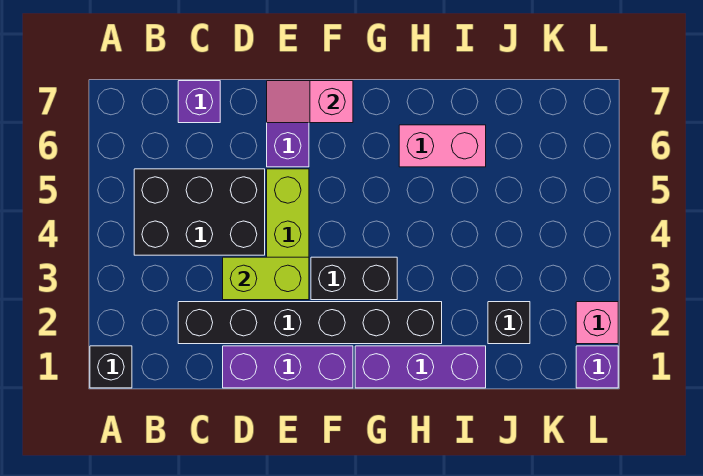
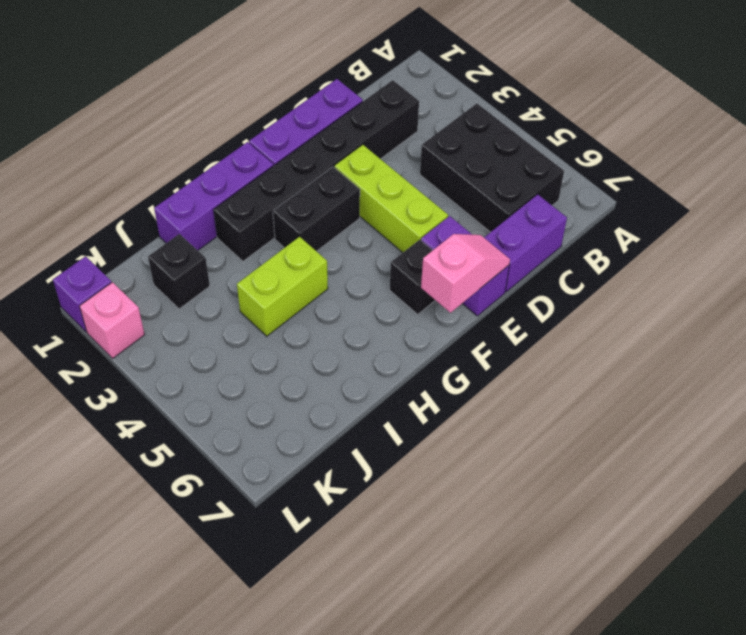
black 1x1 brick [90,346,132,388] -> black 1x1 brick moved to [390,240,435,314]
black 2x3 brick [134,169,265,255] -> black 2x3 brick turned to [420,104,564,232]
purple 1x1 brick [178,81,220,123] -> purple 1x2 brick [484,194,567,292]
lime 1x2 brick [223,257,309,300] -> lime 1x2 brick moved to [237,237,328,336]
pink 1x2 brick [399,125,486,167] -> none

